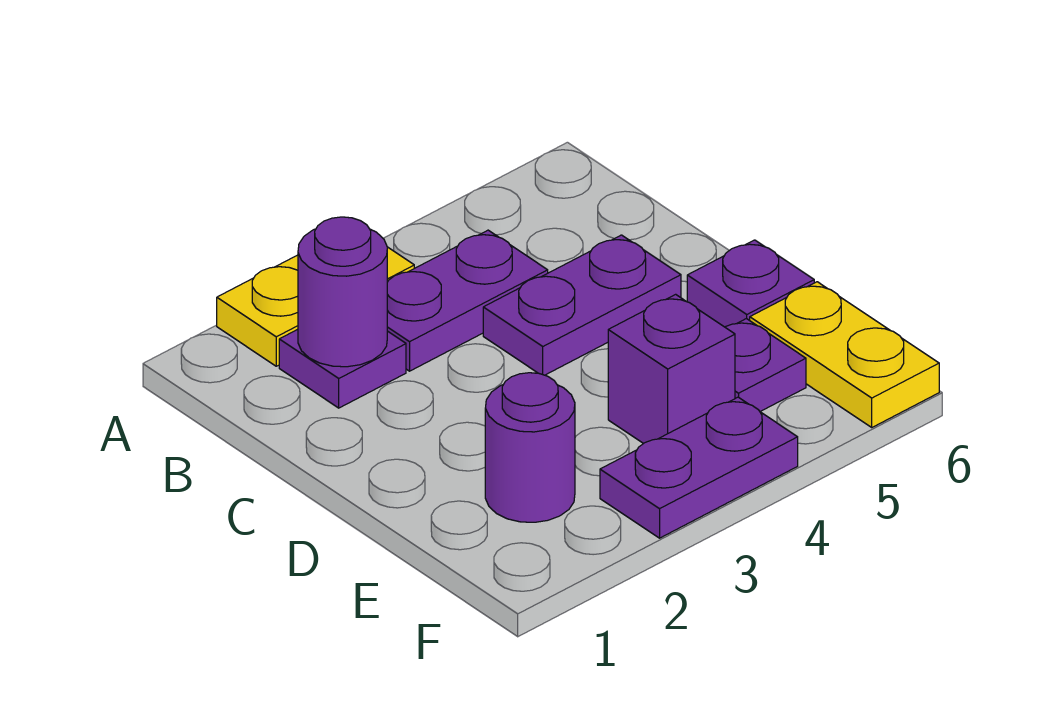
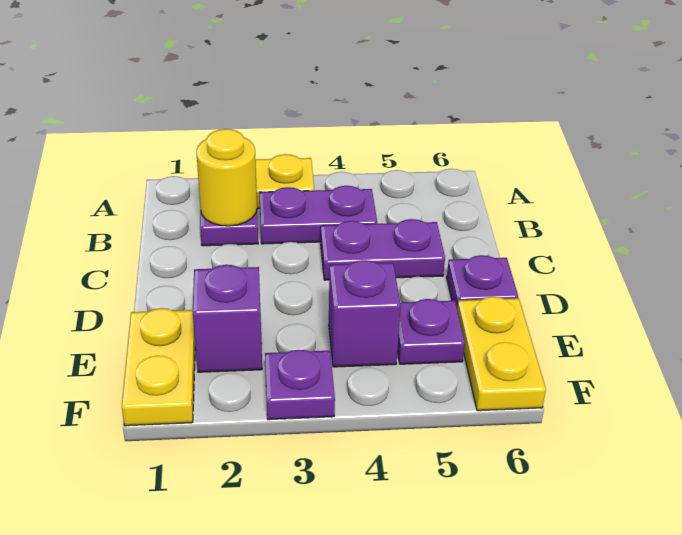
purple 1x1 round brick [298,217,387,367] -> yellow 1x1 round brick [196,129,257,226]
none -> yellow 1x2 plate [122,308,195,426]
purple 1x1 round brick [485,373,575,522] -> purple 1x1 brick [193,265,262,372]
purple 1x2 plate [600,397,798,538] -> purple 1x1 plate [265,350,335,420]

